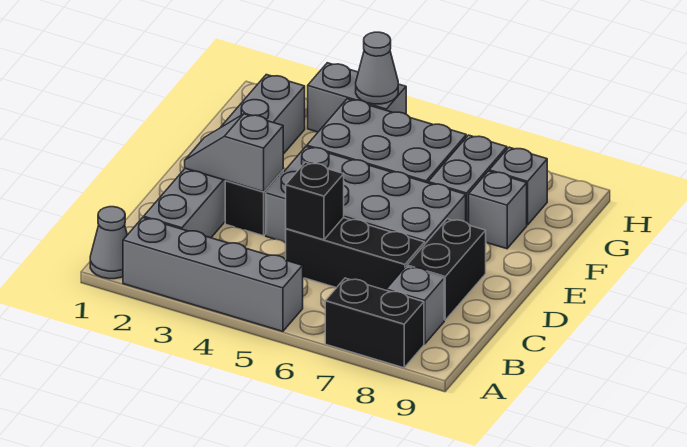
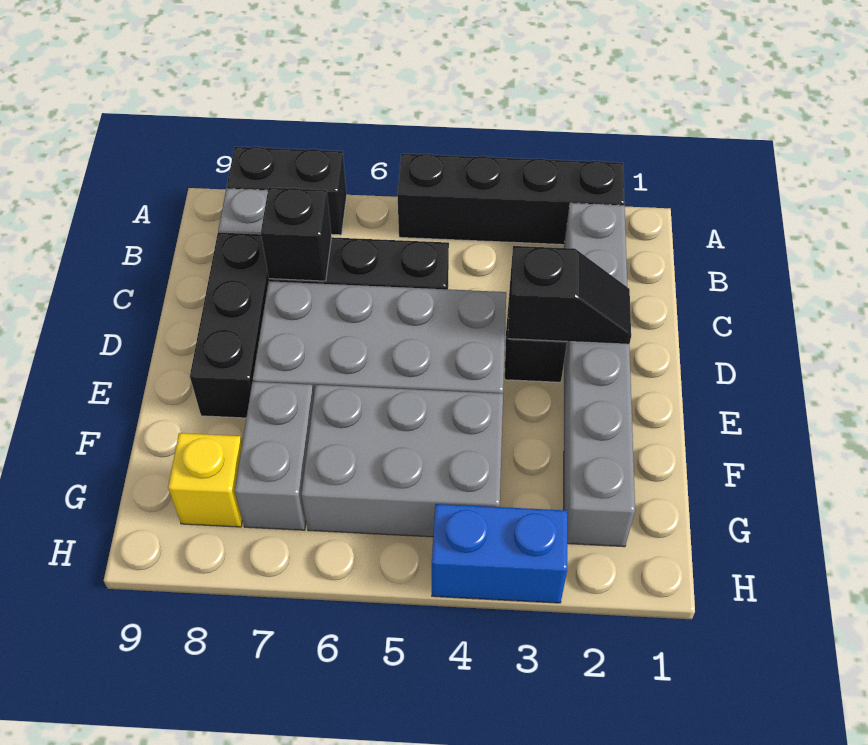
grey 1x1 cone [90,207,127,279] -> none
grey 1x4 brick [123,218,303,331] -> black 1x4 brick [397,154,625,245]
black 1x1 brick [286,162,344,240] -> black 1x1 brick moved to [261,187,331,281]
black 1x2 brick [407,219,486,320] -> black 1x3 brick [190,232,269,418]
grey 1x2 slope [185,114,283,192] -> black 1x2 slope [508,246,631,344]
grey 1x1 brick [469,171,527,249] -> none
grey 1x1 brick [489,147,547,225] -> yellow 1x1 brick [168,433,242,527]
grey 1x2 brick [308,63,406,132] -> blue 1x2 brick [432,504,567,603]
grey 1x1 cone [356,32,398,104] -> none

